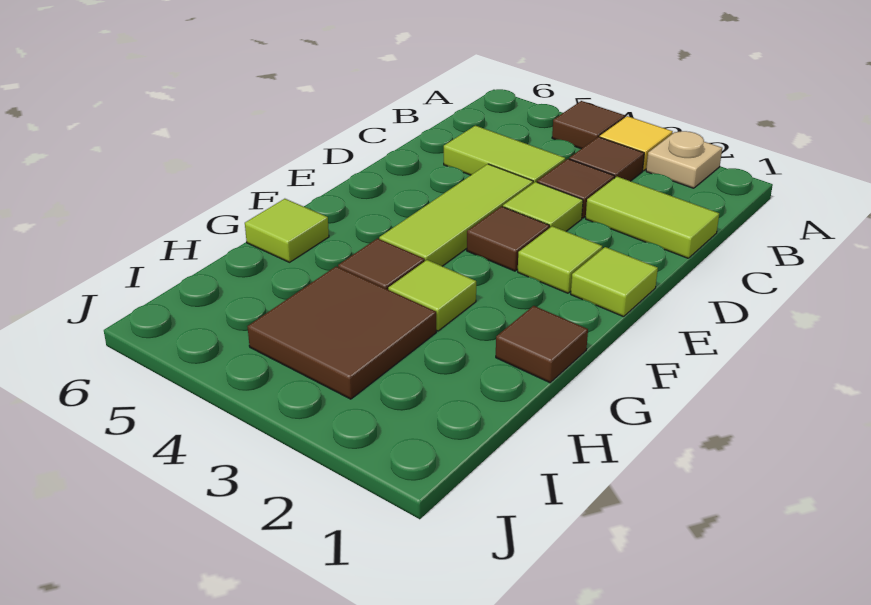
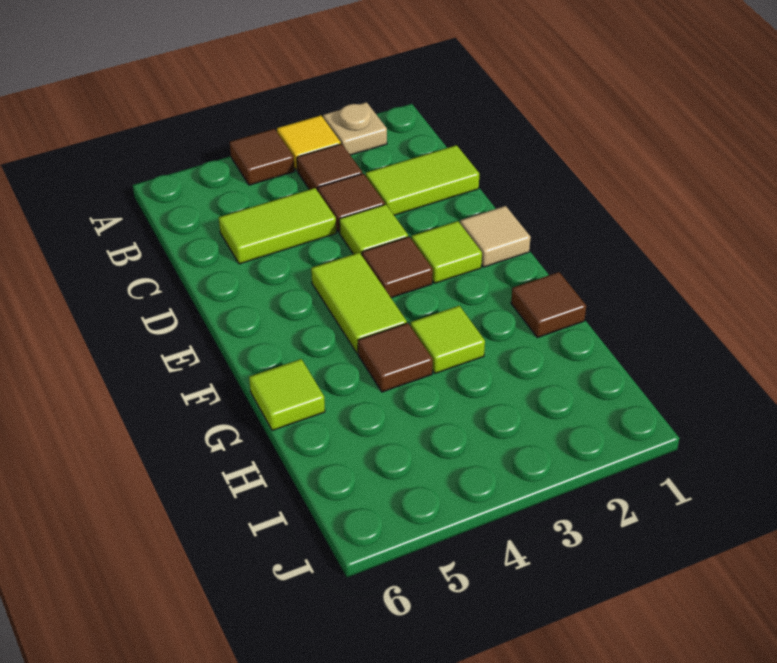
lime 1x3 tile [379,164,533,266] -> lime 1x2 tile [311,253,407,354]
lime 1x1 tile [571,247,658,317] -> tan 1x1 tile [460,206,530,267]
brown 2x2 tile [247,266,436,399] -> none

